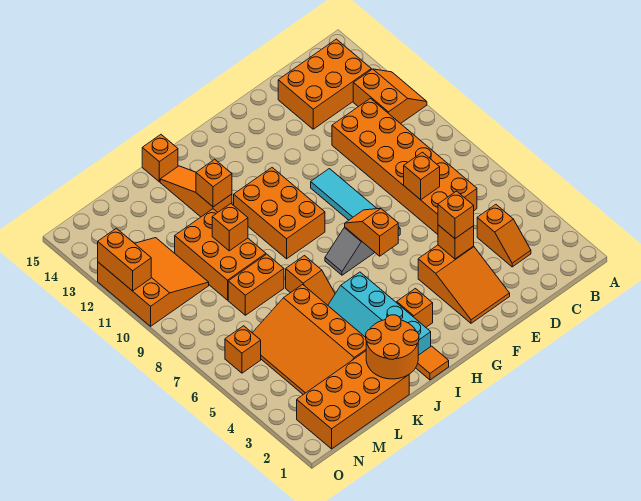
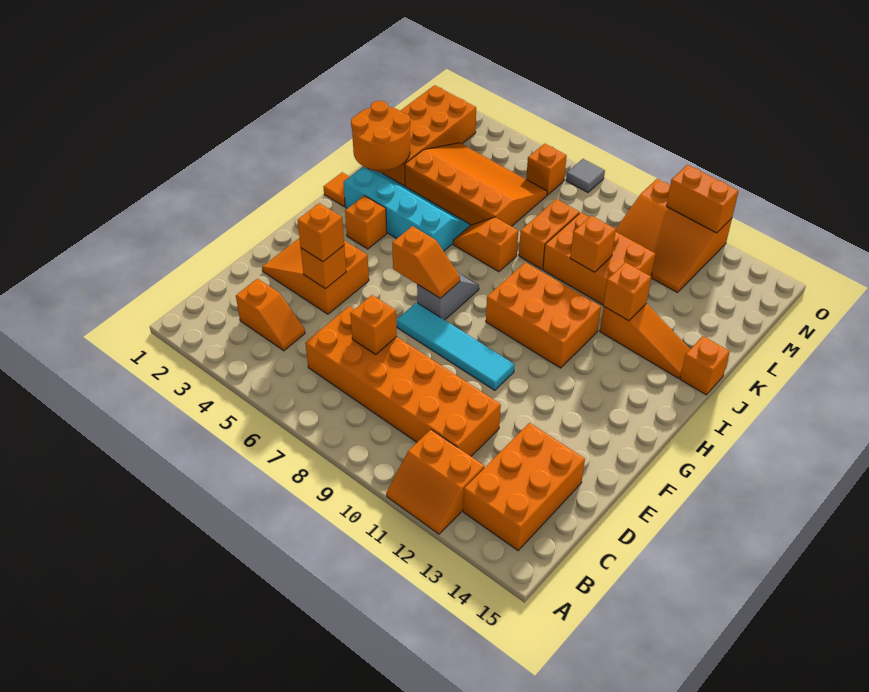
orange 1x2 slope [477,205,531,267] -> orange 1x2 slope turned to [236,279,305,351]
none -> grey 1x1 tile [566,159,605,192]

